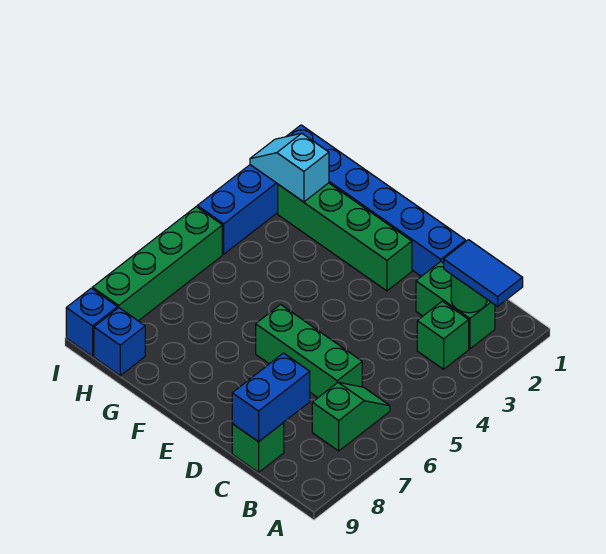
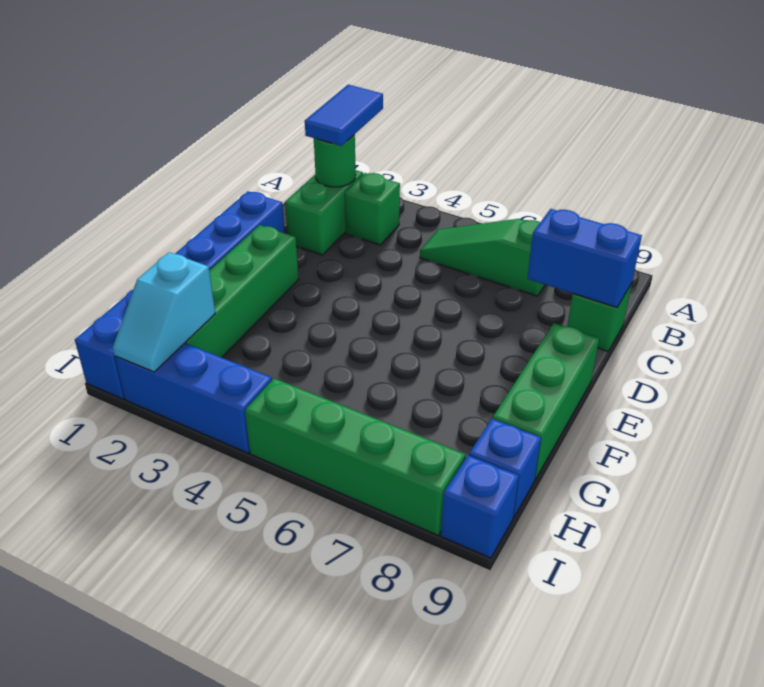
green 1x2 slope [312,382,390,451] -> green 1x3 slope [420,219,545,296]
green 1x3 brick [256,304,362,398] -> green 1x3 brick moved to [493,323,599,480]

